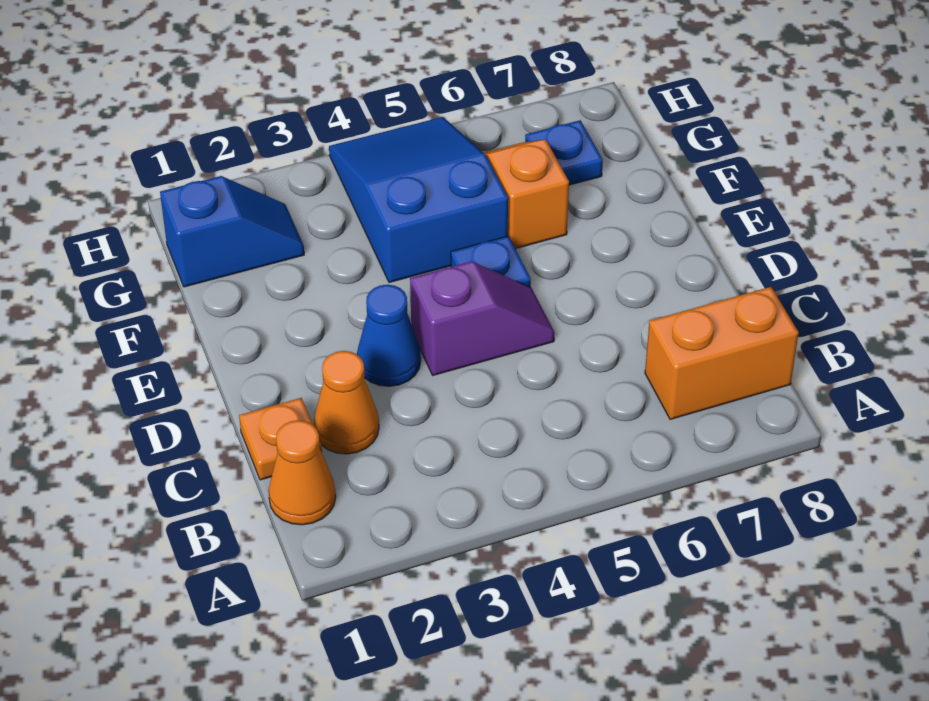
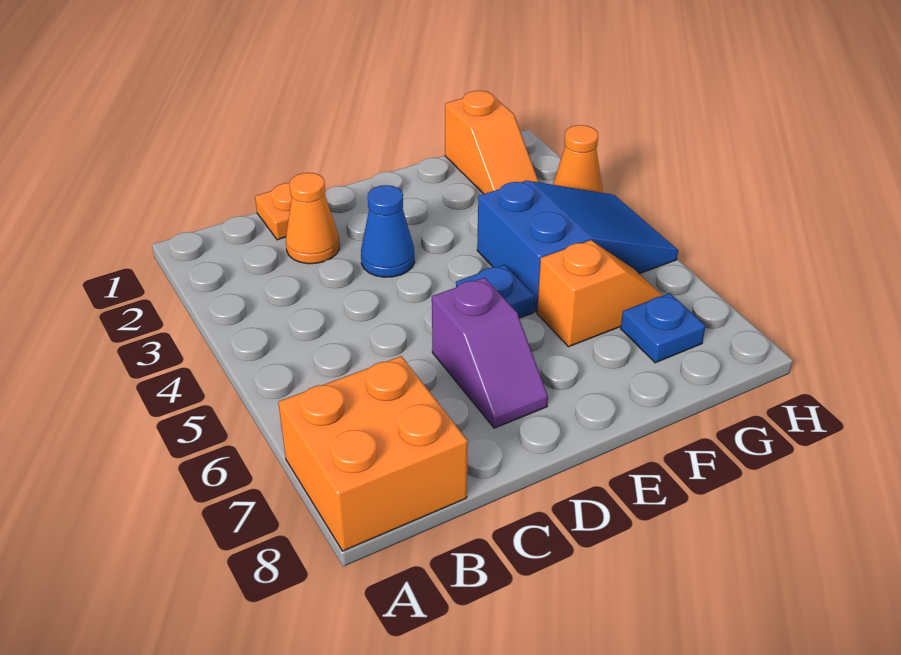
orange 1x1 cone [268,420,336,525] -> orange 1x1 cone moved to [553,125,603,193]
orange 1x2 brick [645,287,799,419] -> orange 2x2 brick [278,356,468,551]
purple 1x2 slope [410,261,554,375] -> purple 1x2 slope moved to [432,278,548,428]
blue 1x2 slope [160,176,304,287] -> orange 1x2 slope [445,91,539,194]

